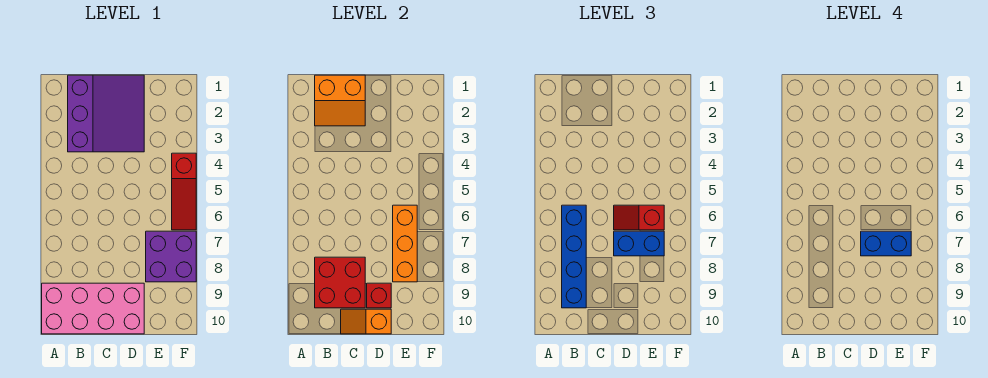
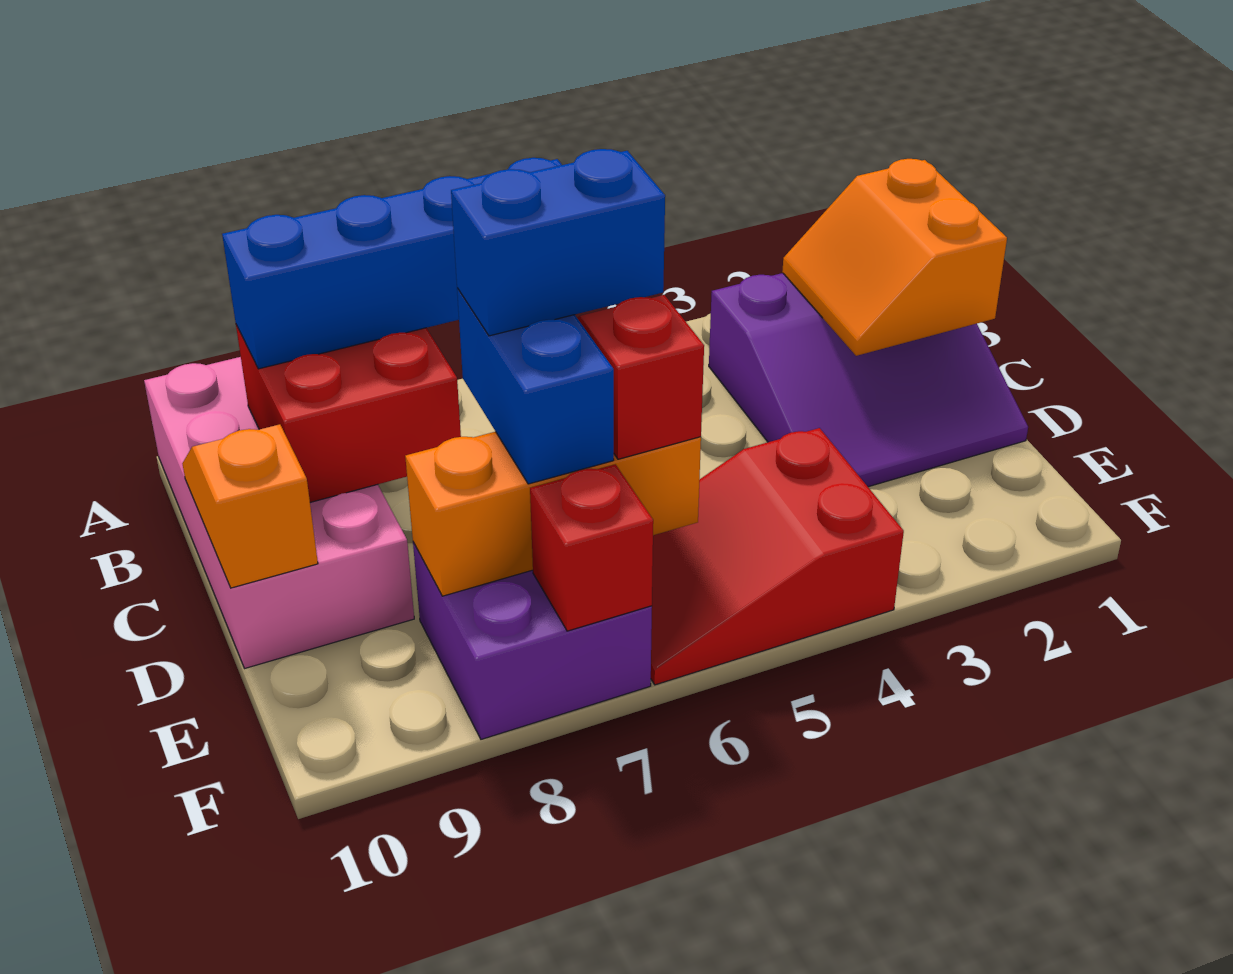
blue 1x2 brick [861,231,911,256] -> blue 1x2 brick turned to [451,149,665,336]
red 1x1 brick [367,283,391,308] -> red 1x1 brick moved to [530,464,653,631]
red 1x3 slope [172,153,196,230] -> red 2x3 slope [651,428,904,685]

